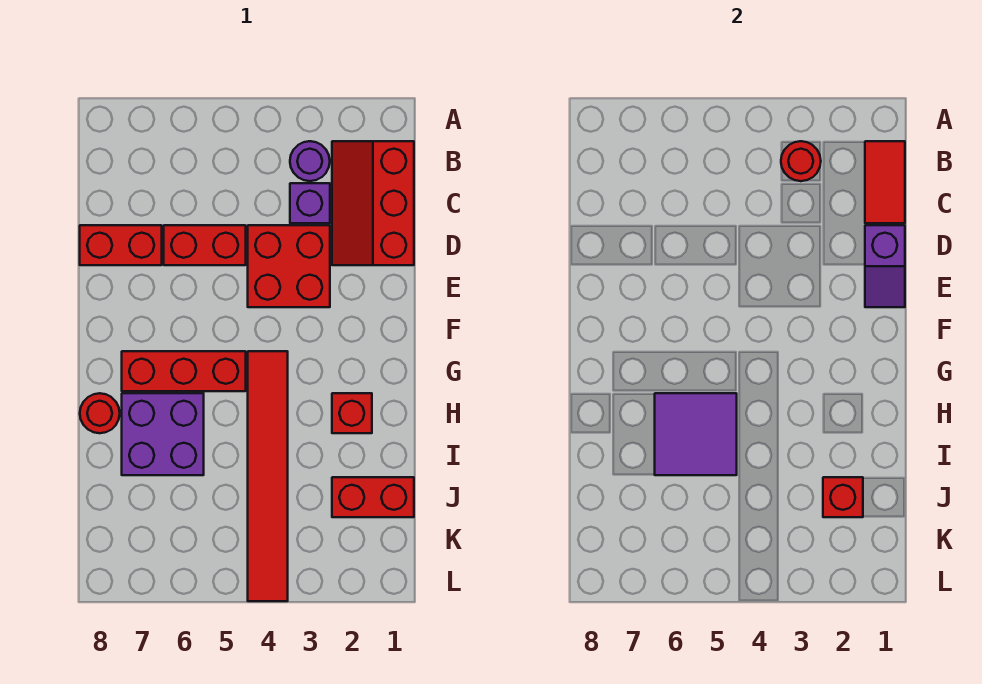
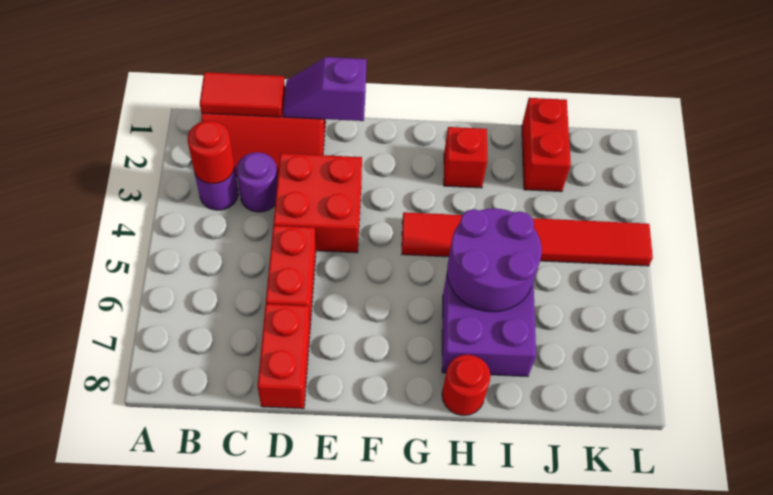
purple 1x1 brick [290,183,330,223] -> purple 1x1 round brick [236,152,278,212]
purple 1x2 slope [865,225,905,307] -> purple 1x2 slope turned to [283,57,367,121]
red 1x3 brick [122,351,246,391] -> none
purple 2x2 tile [655,393,737,475] -> purple 2x2 round brick [447,208,542,312]
red 1x1 brick [823,477,863,517] -> none

